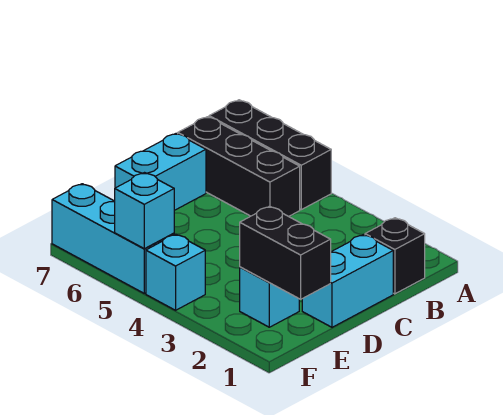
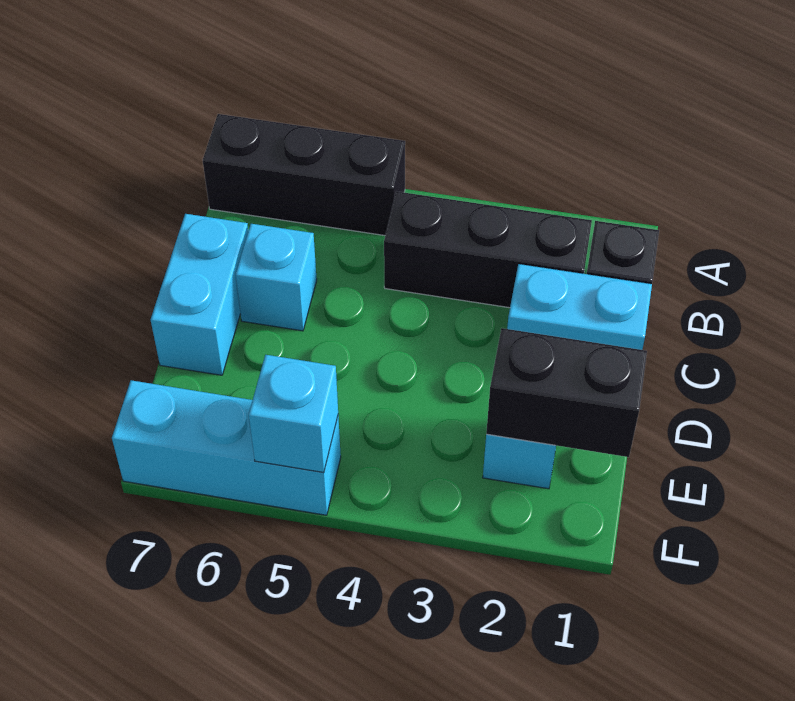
black 1x3 brick [178,117,300,216] -> black 1x3 brick moved to [384,191,592,308]
cyan 1x2 brick [302,234,393,327] -> cyan 1x2 brick turned to [507,264,652,350]
cyan 1x1 brick [146,234,205,310] -> cyan 1x1 brick moved to [235,224,317,331]

